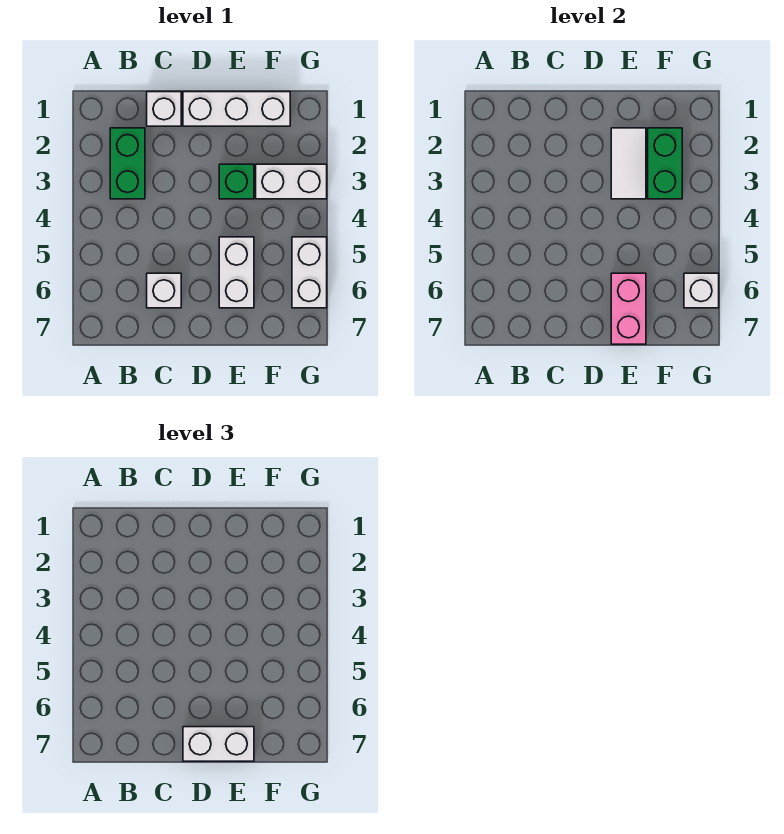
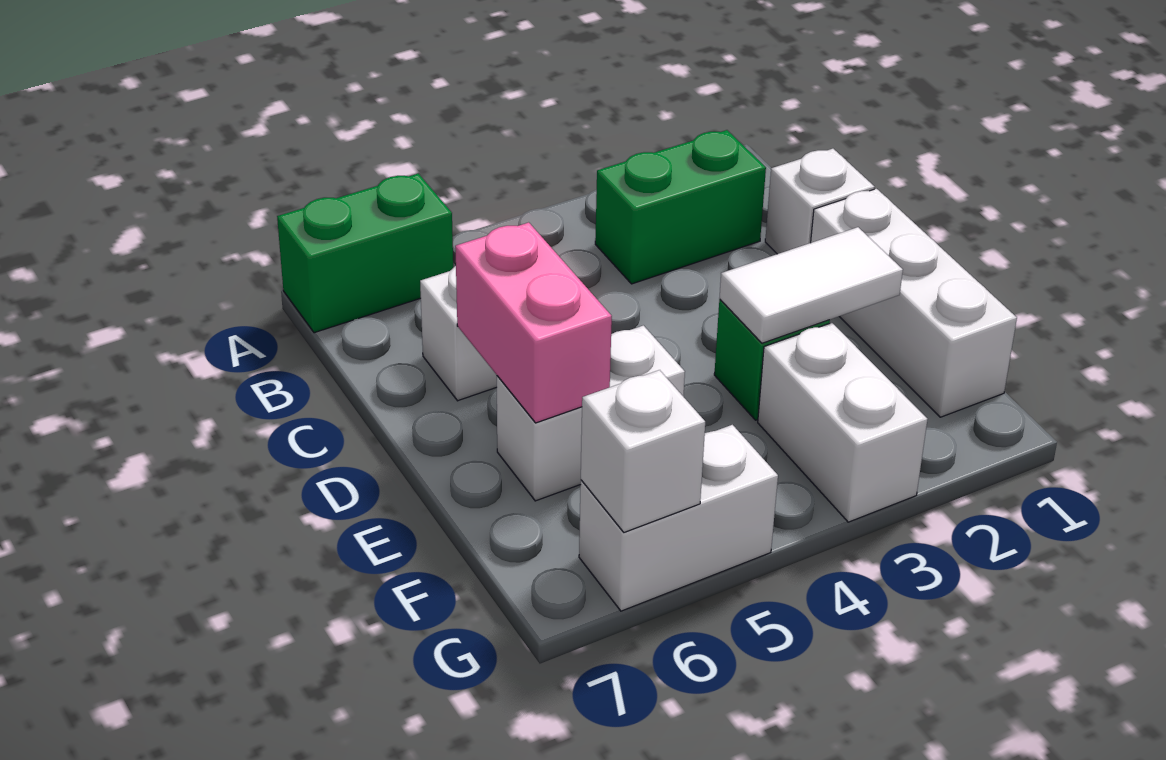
white 1x2 brick [183,727,254,761] -> none
pink 1x2 brick [611,273,646,344] -> pink 1x2 brick turned to [455,222,612,423]
green 1x2 brick [648,128,682,199] -> green 1x2 brick moved to [277,174,453,333]

